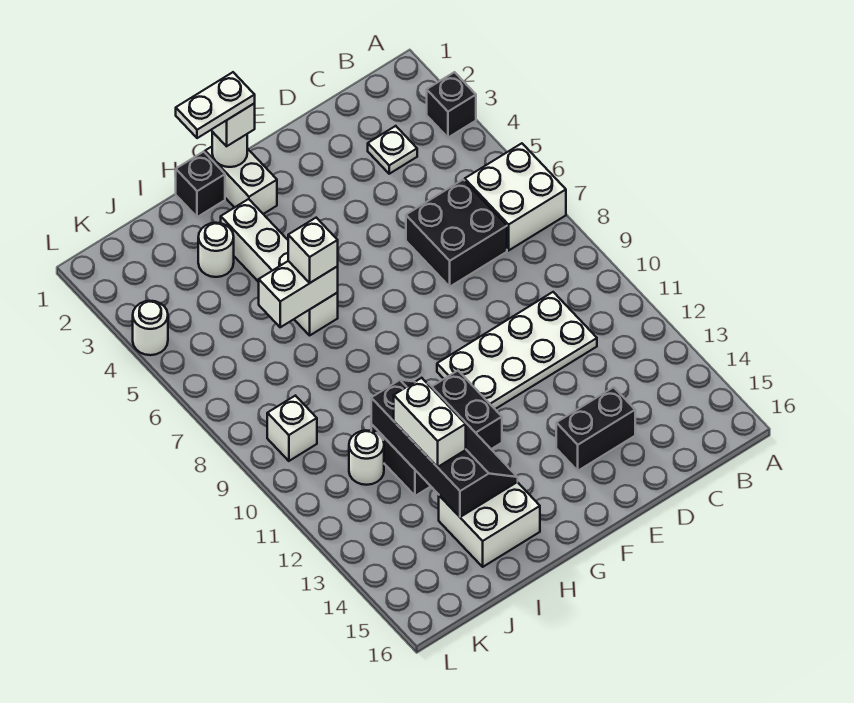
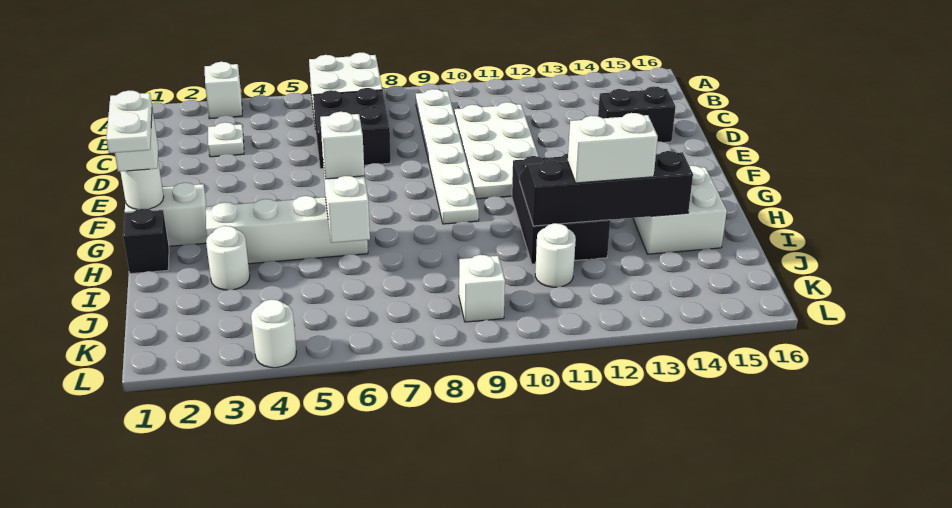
black 1x1 brick [427,72,476,138] -> white 1x1 brick [205,62,242,119]
none -> white 1x6 plate [416,89,479,224]
black 1x2 brick [556,387,635,471] -> black 1x2 brick turned to [598,87,676,142]

